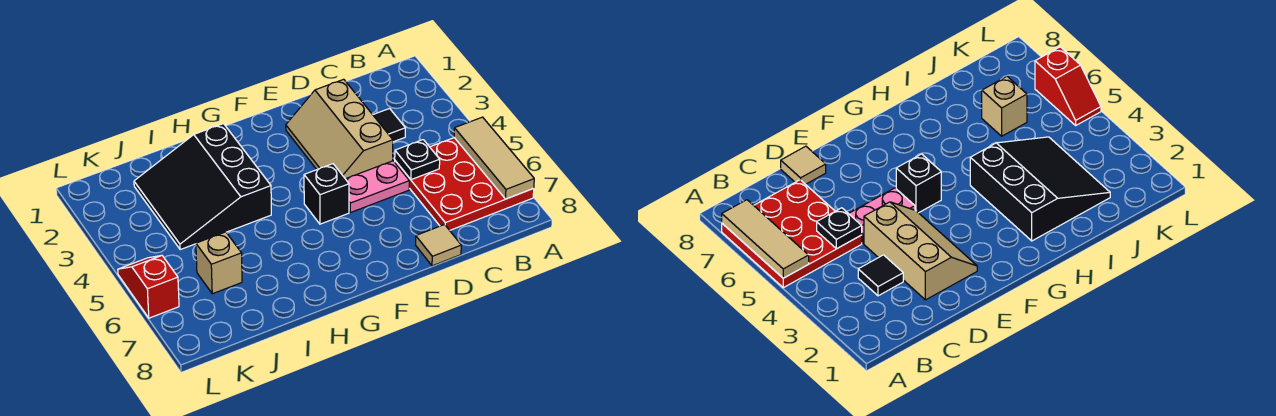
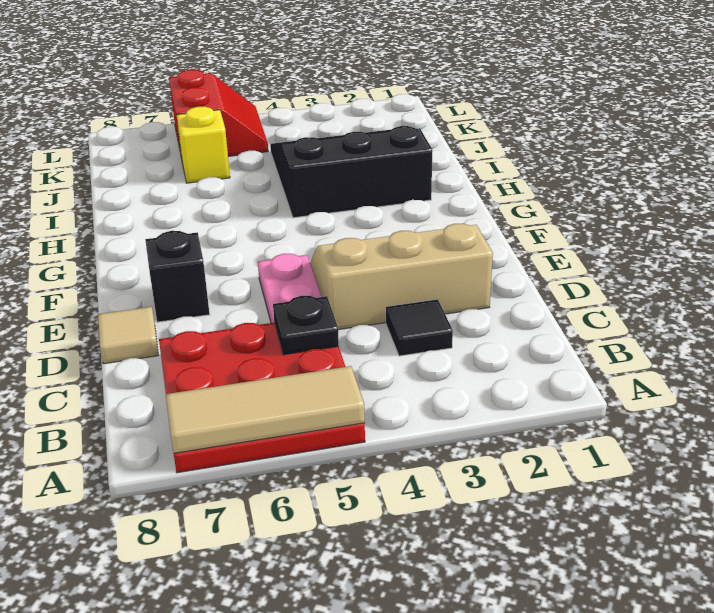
black 1x1 brick [304,164,349,224] -> black 1x1 brick moved to [145,231,210,322]
tan 1x1 brick [196,232,242,294] -> yellow 1x1 brick [176,107,230,183]
red 1x2 slope [118,255,179,318] -> red 2x2 slope [169,70,268,158]

